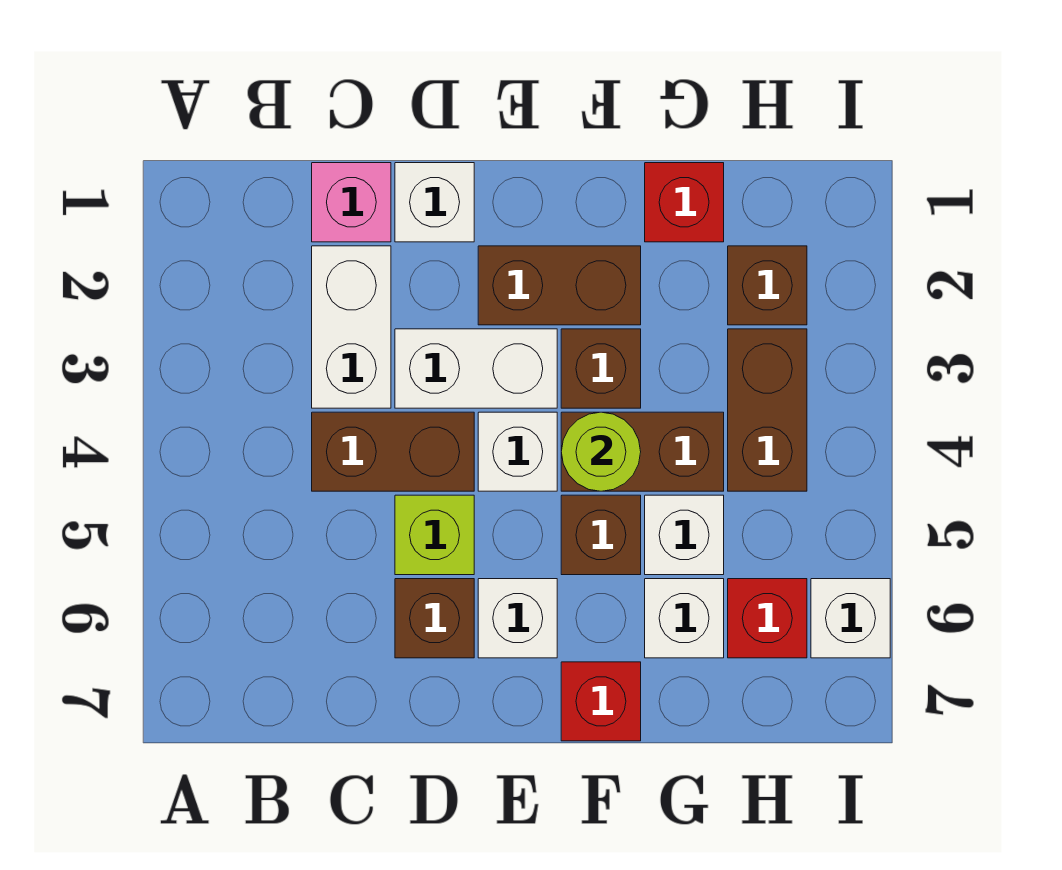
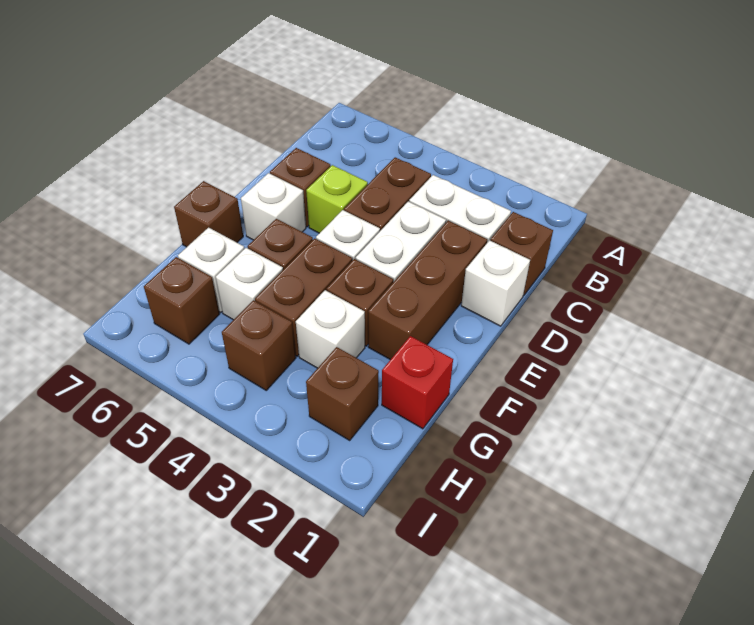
pink 1x1 brick [312,163,391,242] -> brown 1x1 brick [490,212,553,296]
brown 1x2 brick [478,246,641,325] -> brown 1x3 brick [368,221,487,360]
lime 1x1 round brick [561,412,641,491] -> none
red 1x1 brick [561,662,641,741] -> brown 1x1 brick [174,181,243,247]
brown 1x2 brick [728,329,807,491] -> brown 1x1 brick [222,300,296,390]
red 1x1 brick [728,579,807,658] -> brown 1x1 brick [144,257,219,344]
white 1x1 brick [811,579,890,658] -> white 1x1 brick moved to [296,290,365,368]

